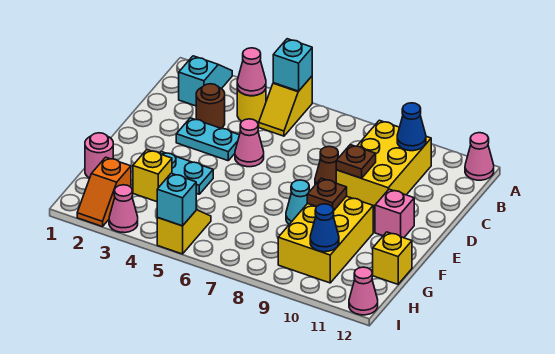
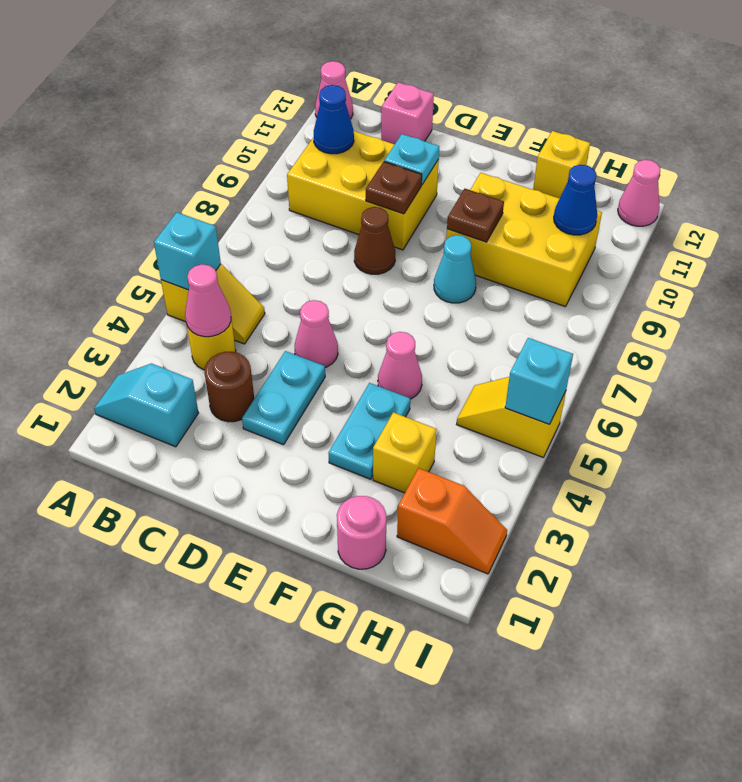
none -> cyan 1x1 plate [384,134,439,185]
pink 1x1 brick [375,189,414,238] -> pink 1x1 brick moved to [381,82,434,144]
pink 1x1 cone [109,185,138,233] -> pink 1x1 cone moved to [378,332,422,399]

